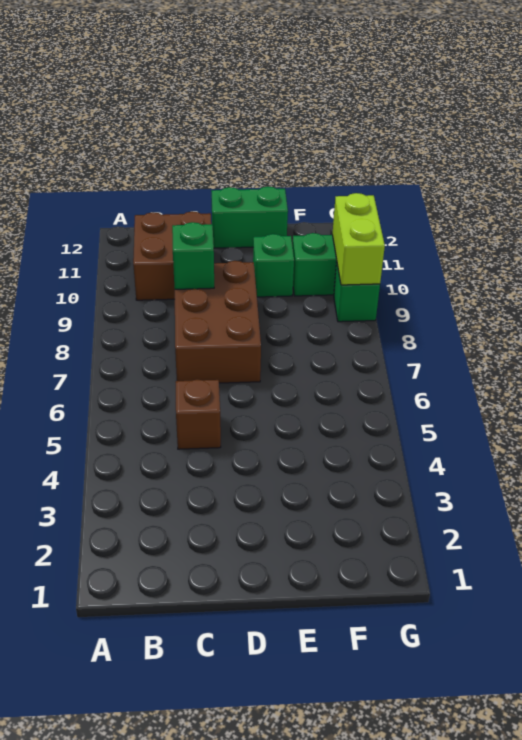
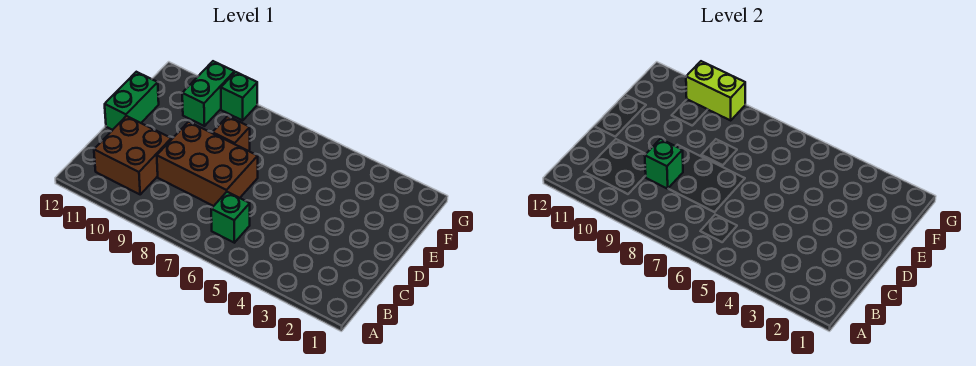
brown 1x1 brick [176,379,221,449] -> brown 1x1 brick moved to [213,116,250,151]
green 1x1 brick [253,234,294,297] -> green 1x1 brick moved to [211,192,250,243]

